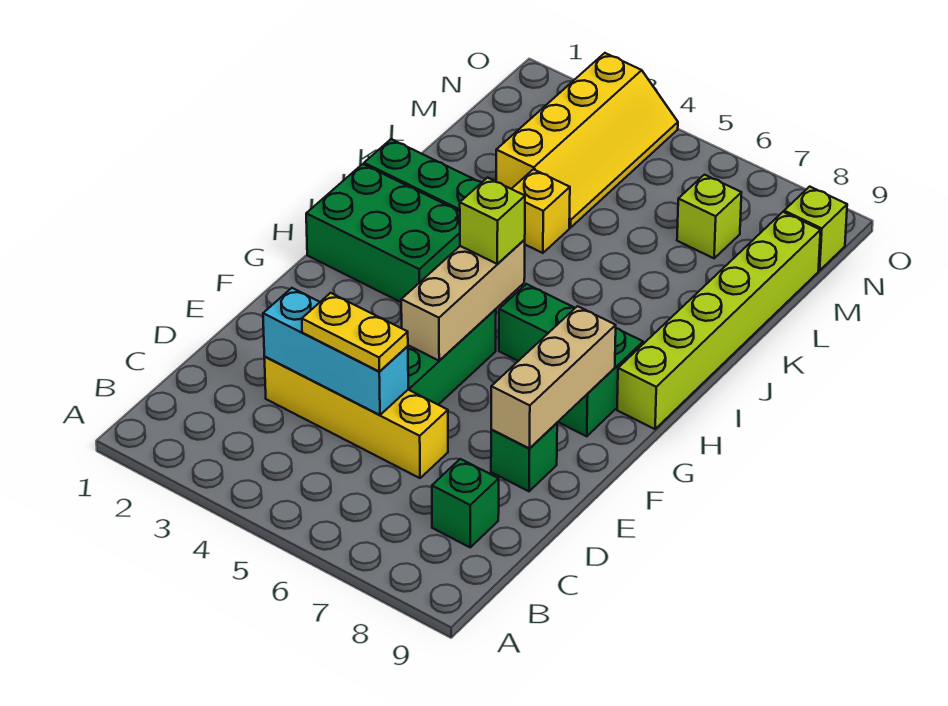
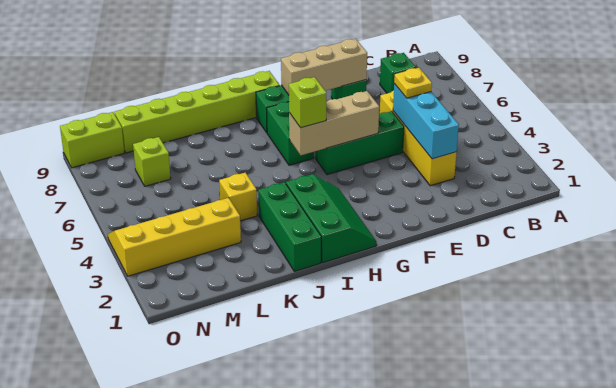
yellow 1x2 plate [302,293,408,372] -> yellow 1x1 plate [394,68,432,98]
green 2x3 brick [306,164,460,302] -> green 2x3 slope [286,174,376,263]
lime 1x1 brick [784,187,847,271] -> lime 1x2 brick [60,112,124,168]

